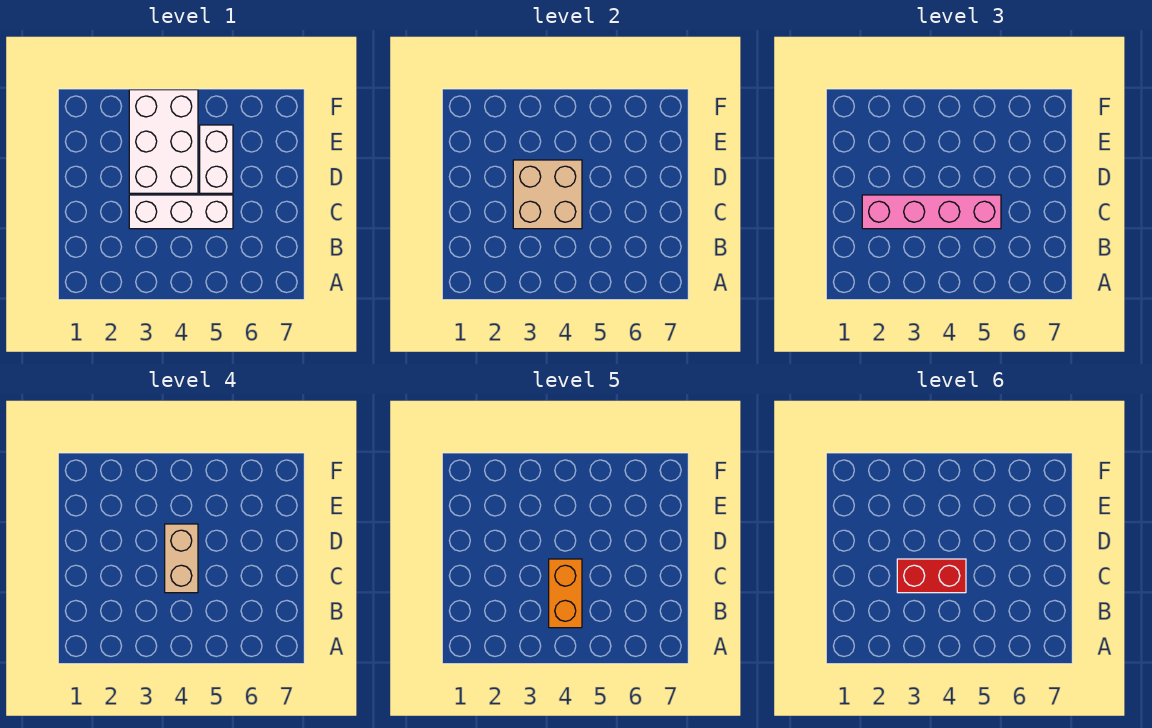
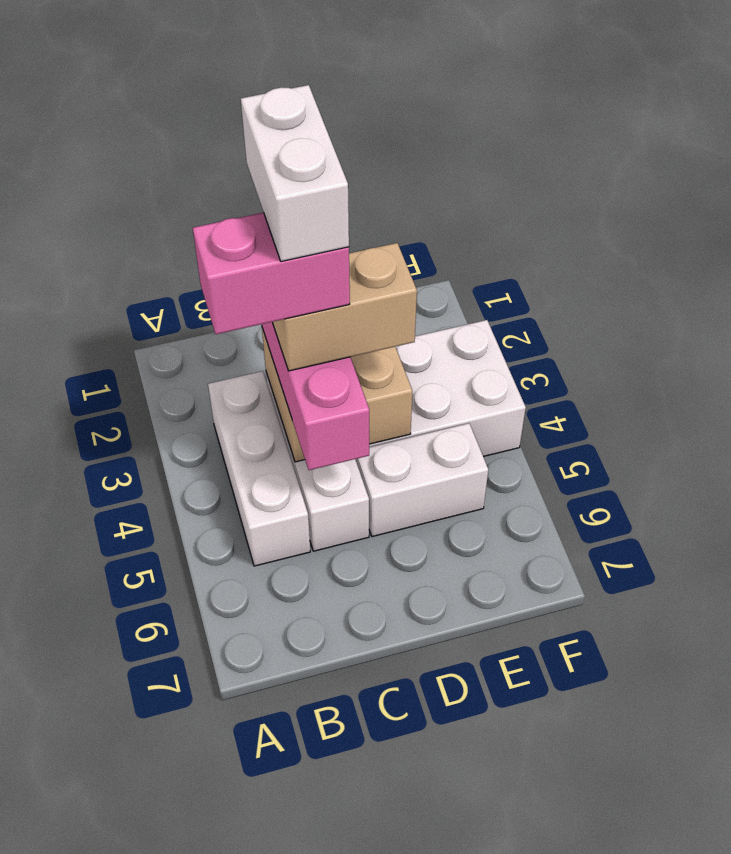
none -> white 1x3 brick [208,371,310,566]
orange 1x2 brick [549,559,582,628] -> pink 1x2 brick [193,213,350,334]
red 1x2 brick [897,559,966,593] -> white 1x2 brick [241,85,349,261]

